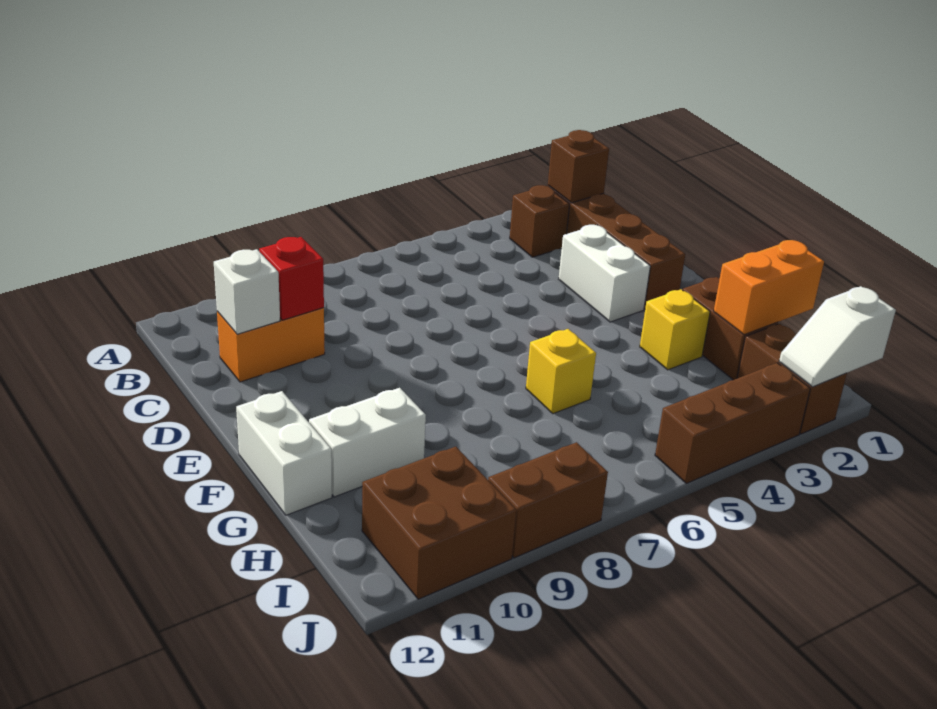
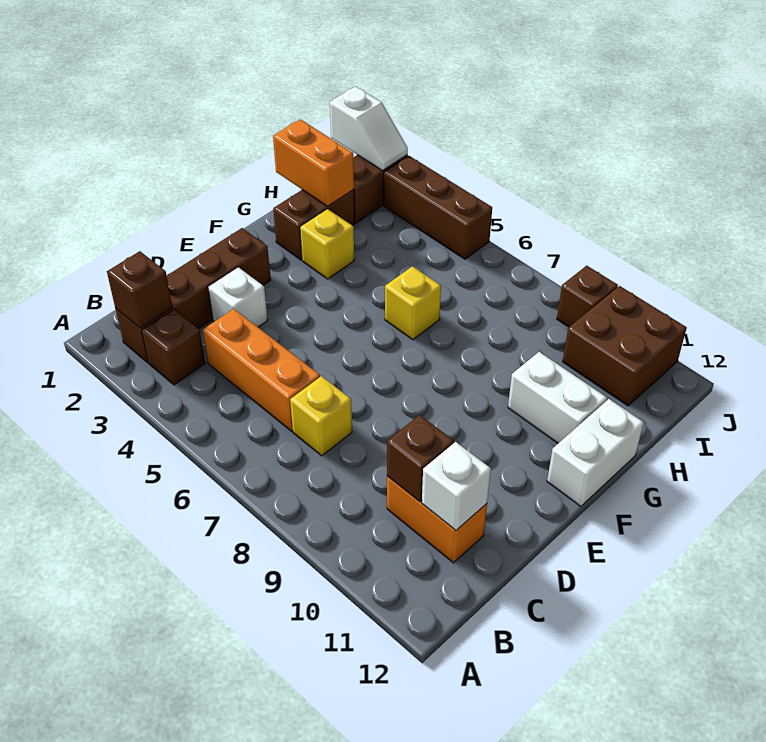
none -> orange 1x3 brick [203,309,320,431]
none -> yellow 1x1 brick [290,376,352,456]
red 1x1 brick [259,237,324,320] -> brown 1x1 brick [387,415,454,502]
white 1x2 brick [559,225,650,322] -> white 1x1 brick [208,267,268,327]
brown 1x2 brick [488,442,608,558] -> brown 1x1 brick [557,266,618,327]

